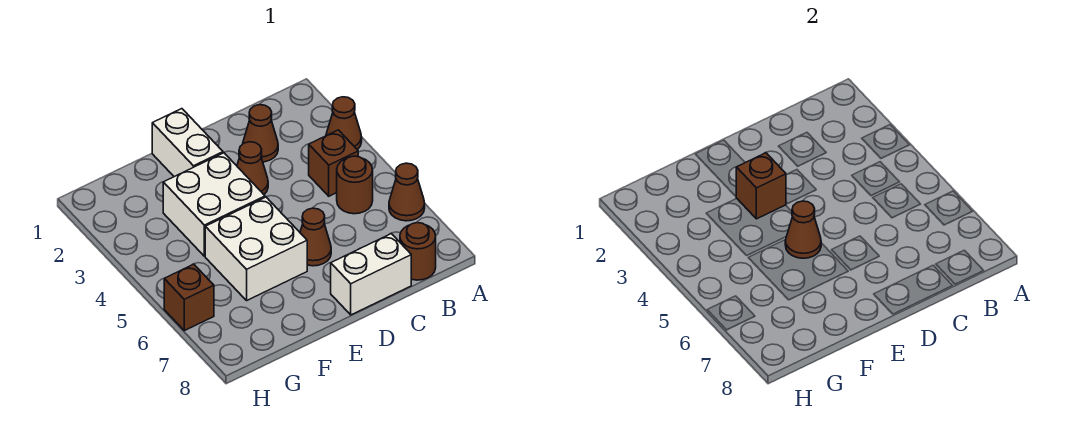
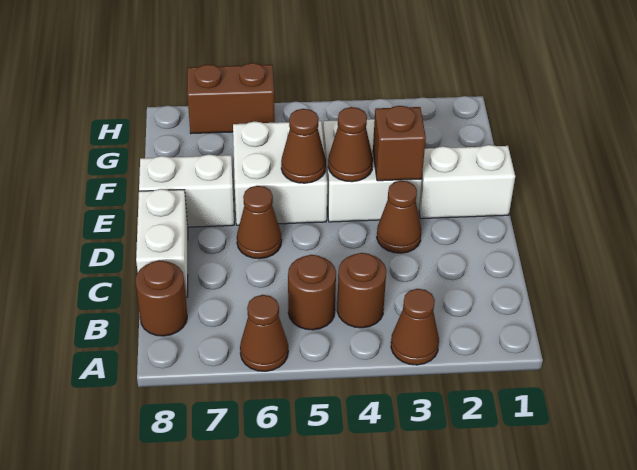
brown 1x1 brick [309,130,358,196] -> brown 1x1 round brick [337,253,386,328]
brown 1x1 cone [243,105,278,162] -> brown 1x1 cone moved to [328,107,373,182]
none -> white 1x2 brick [139,154,234,227]
brown 1x1 brick [164,264,214,331] -> brown 1x2 brick [187,63,275,134]

